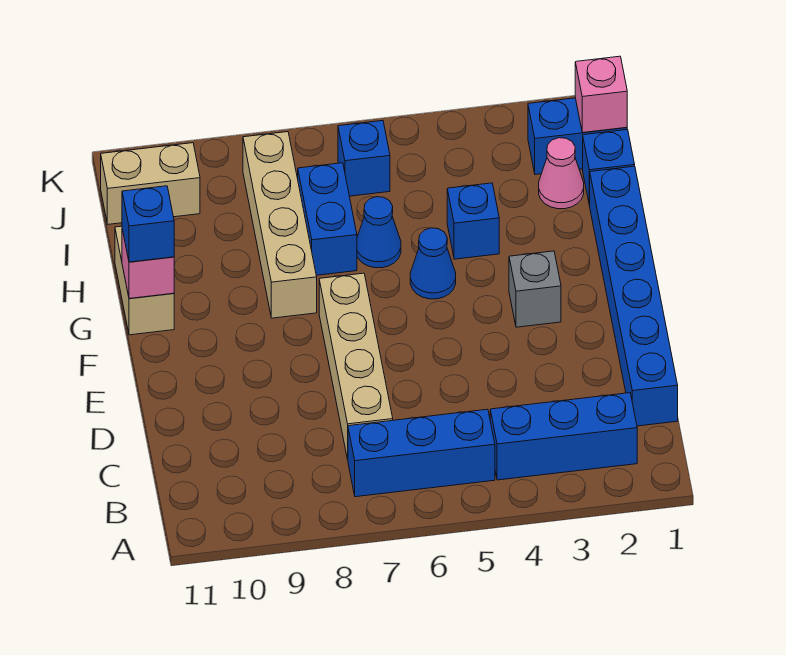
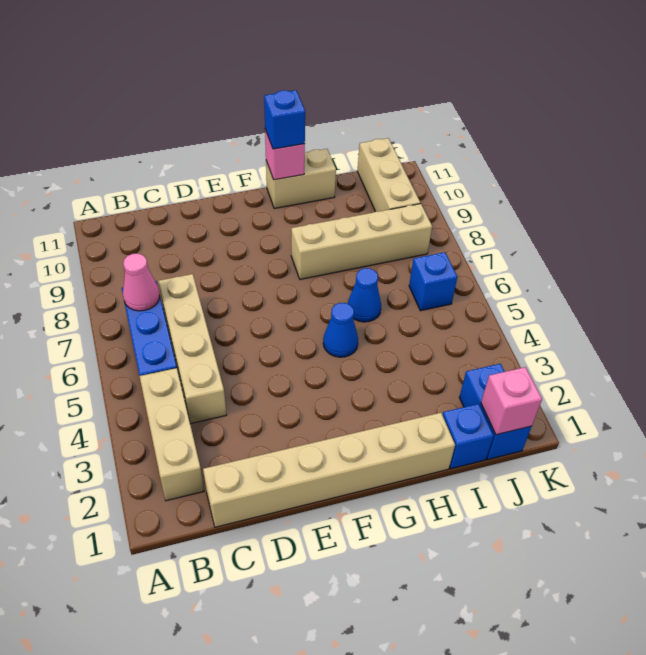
blue 1x3 brick [490,393,637,480] -> tan 1x3 brick [140,368,204,501]
blue 1x6 brick [590,166,678,426] -> tan 1x6 brick [203,413,455,527]
tan 1x4 brick [319,273,393,459] -> tan 1x4 brick turned to [158,274,227,424]
grey 1x1 brick [509,251,561,327] -> none
blue 1x1 brick [447,183,499,259] -> none
blue 1x2 brick [298,163,357,275] -> none
pink 1x1 cone [539,138,584,209] -> pink 1x1 cone moved to [123,254,160,311]
tan 1x2 brick [101,143,200,224] -> tan 1x3 brick [357,138,420,212]

